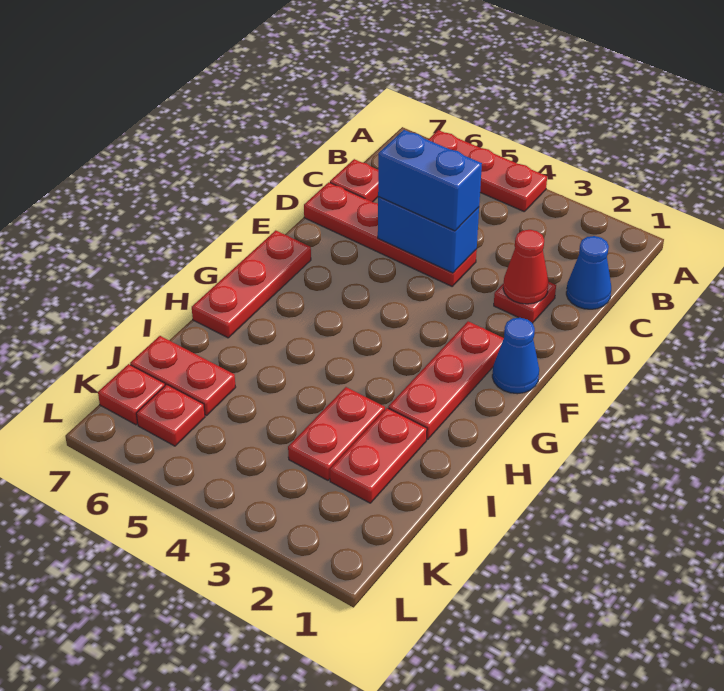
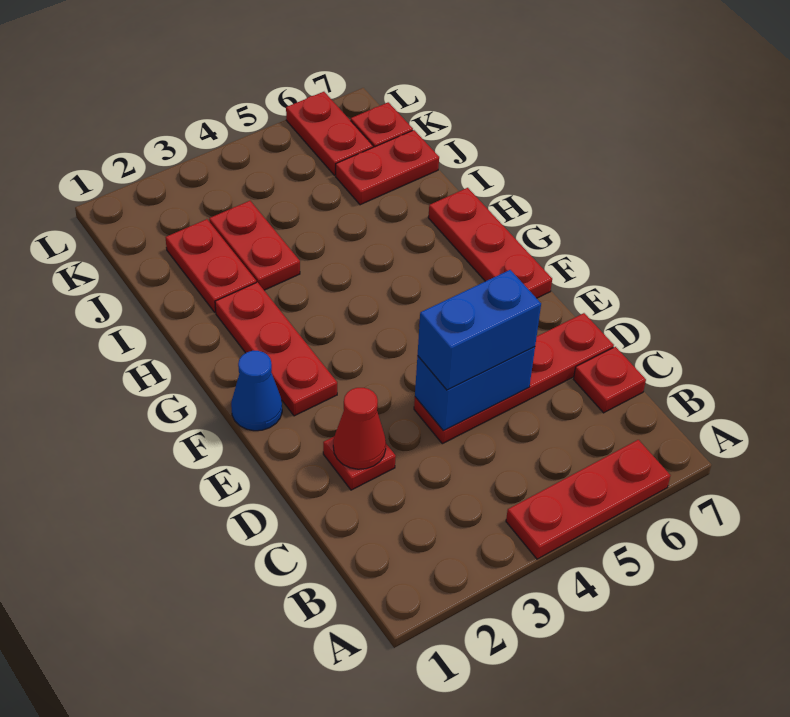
blue 1x1 cone [566,236,611,309] -> none
red 1x1 plate [136,385,205,446] -> red 1x2 plate [286,92,373,175]

